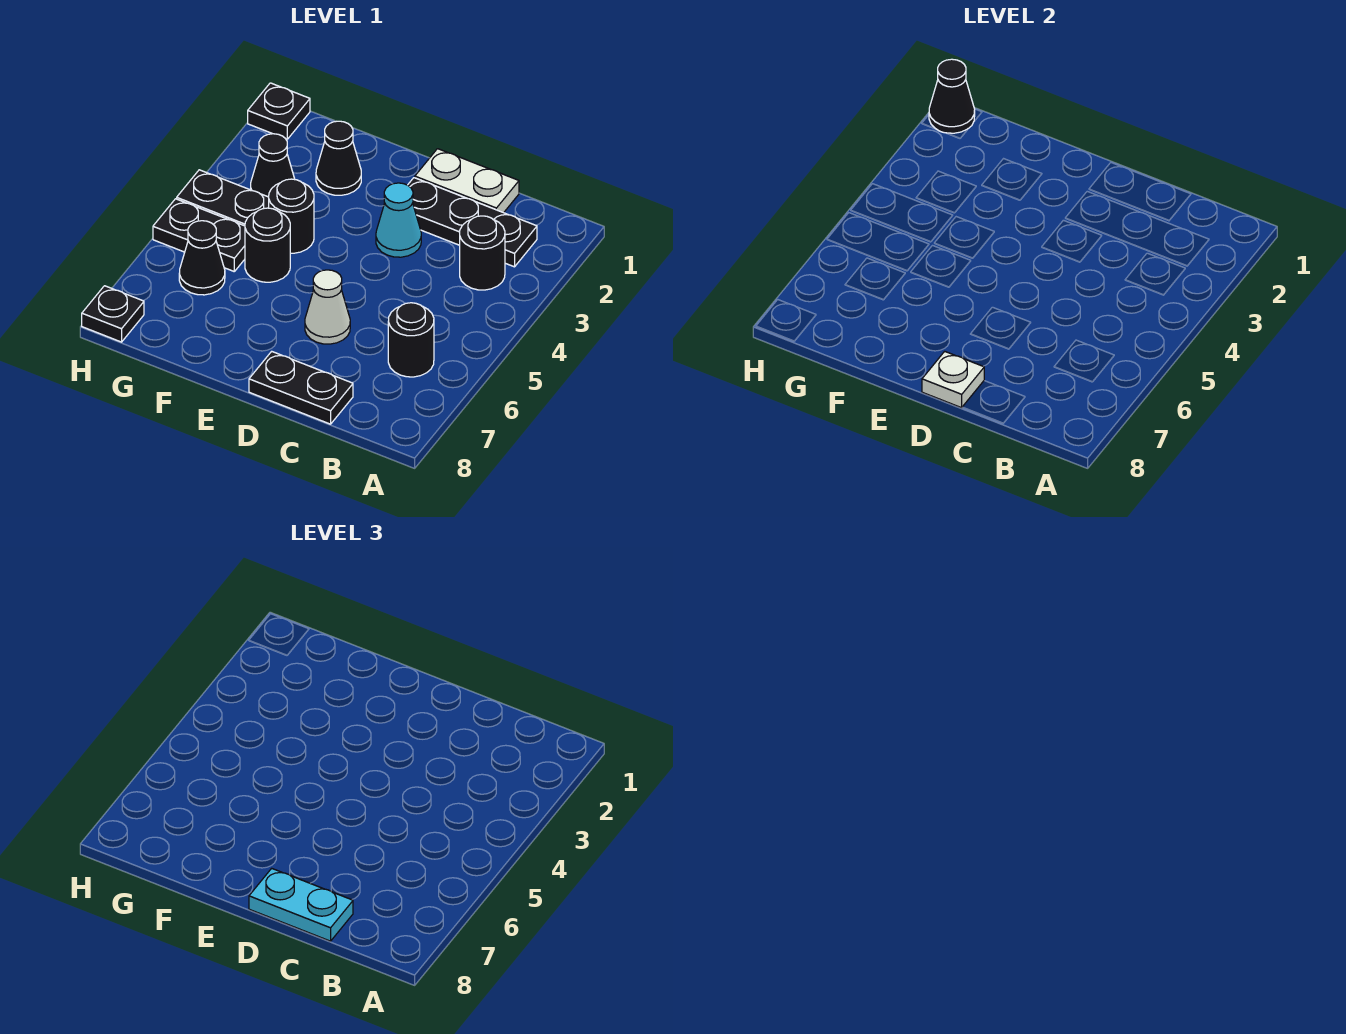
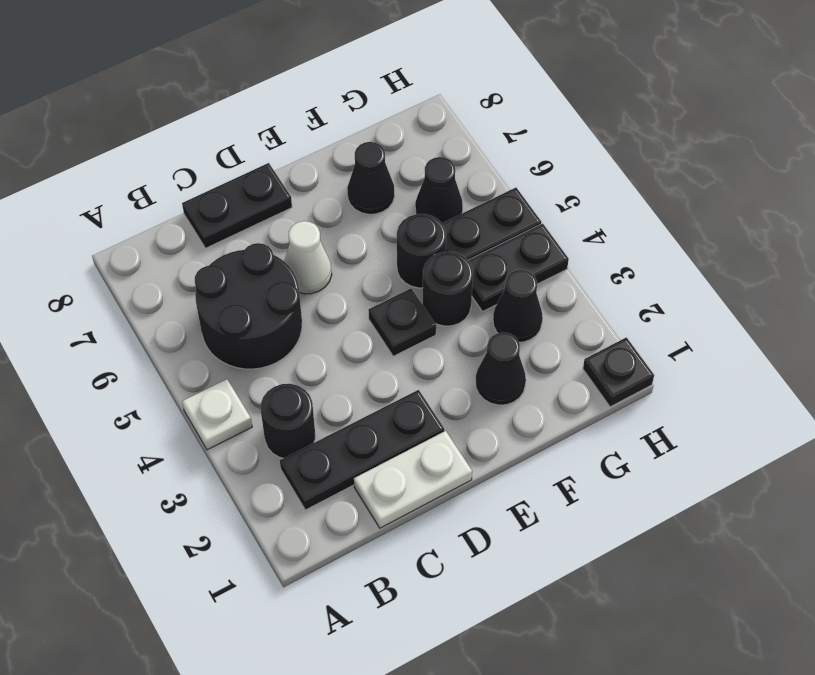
black 1x1 round brick [388,303,434,377] -> black 2x2 round brick [195,243,302,369]
cyan 1x2 plate [249,868,353,941] -> none
cyan 1x1 cone [376,183,421,257] -> none
white 1x1 plate [922,351,984,408] -> white 1x1 plate moved to [182,379,252,450]
black 1x1 cone [929,59,975,133] -> black 1x1 cone moved to [347,142,395,214]
black 1x1 plate [82,286,144,342] -> black 1x1 plate moved to [369,289,436,356]

